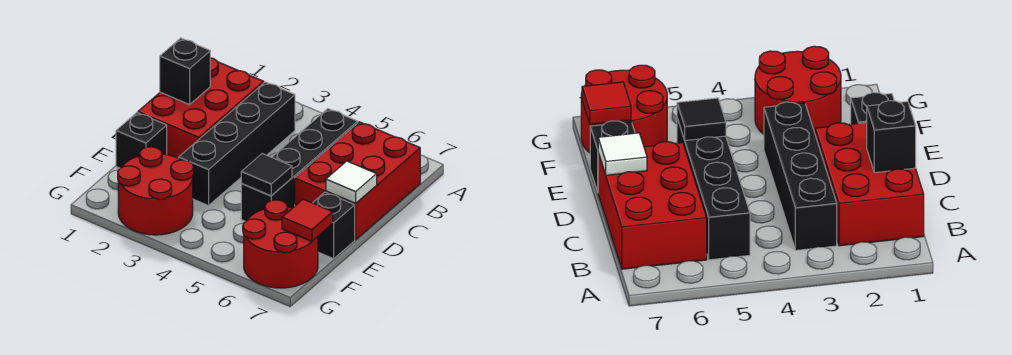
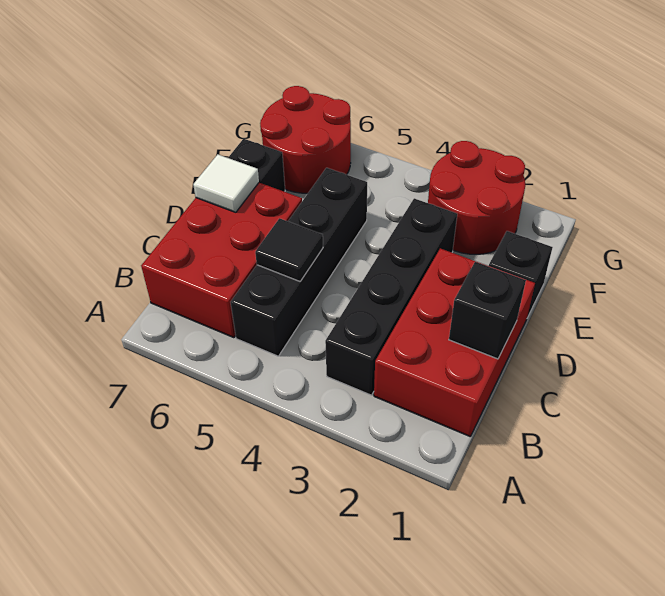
black 1x1 tile [241,154,292,196] -> black 1x1 tile moved to [255,218,323,281]
red 1x1 tile [282,199,333,241] -> none

